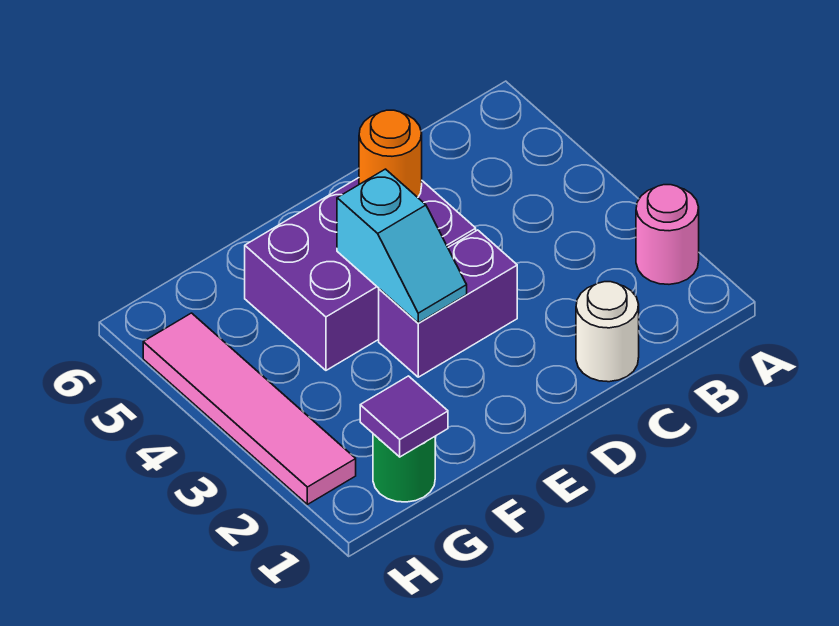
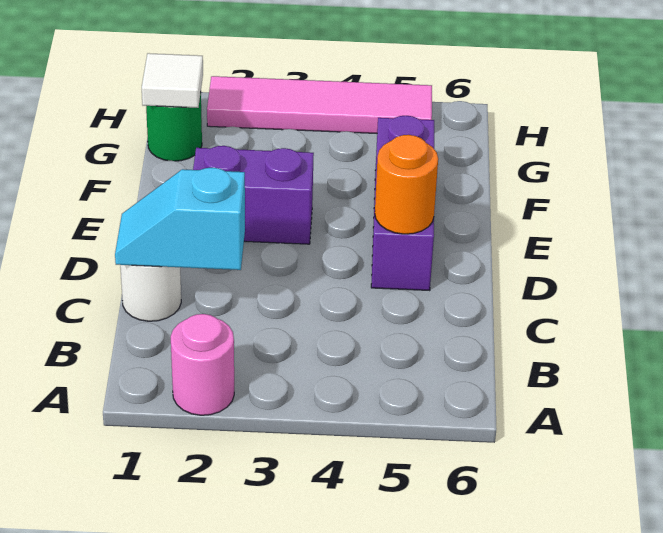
purple 1x2 brick [379,230,517,377] -> purple 1x2 brick turned to [193,146,314,244]
purple 2x3 brick [245,178,476,370] -> purple 1x3 brick [371,116,434,291]
cyan 1x2 slope [337,169,467,323] -> cyan 1x2 slope moved to [115,168,245,270]
purple 1x1 tile [360,376,448,457] -> white 1x1 tile [142,53,203,108]

